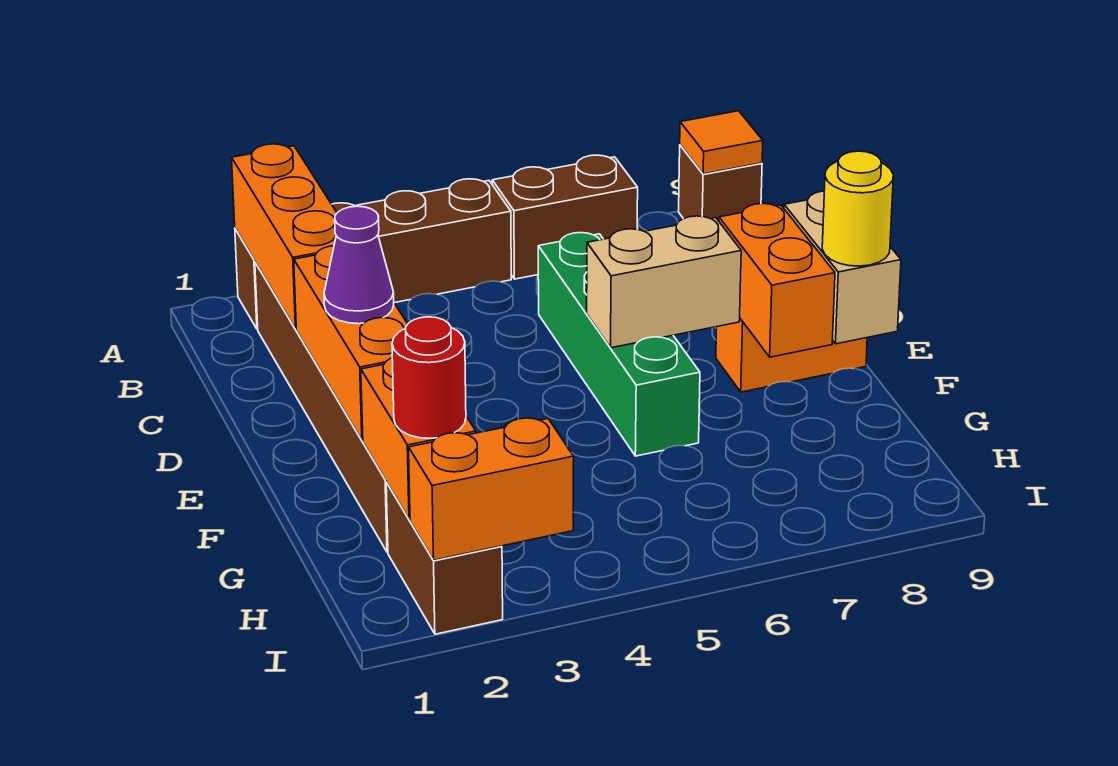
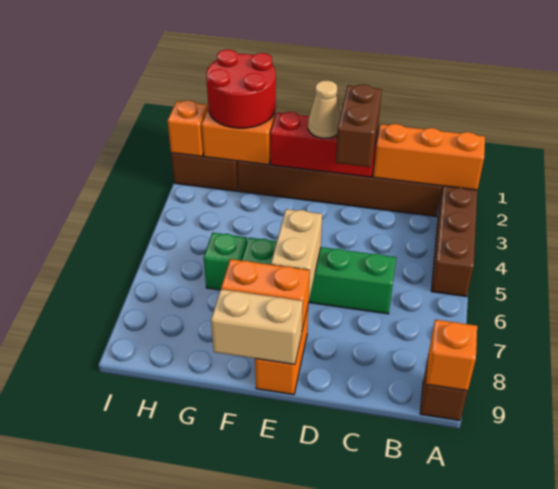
brown 1x2 brick [492,155,638,279] -> brown 1x2 brick moved to [336,84,382,167]
orange 1x1 tile [680,111,763,174] -> orange 1x1 brick [426,320,477,391]
orange 1x3 brick [294,246,408,440] -> red 1x3 brick [270,112,378,177]
purple 1x1 cone [324,206,394,324] -> tan 1x1 cone [308,81,341,138]
yellow 1x1 round brick [822,151,893,266] -> none
none -> green 1x1 brick [204,233,247,290]
red 1x1 round brick [392,317,466,438] -> red 2x2 round brick [206,49,276,128]
orange 1x2 brick [409,418,574,560] -> orange 1x1 brick [167,100,208,157]

